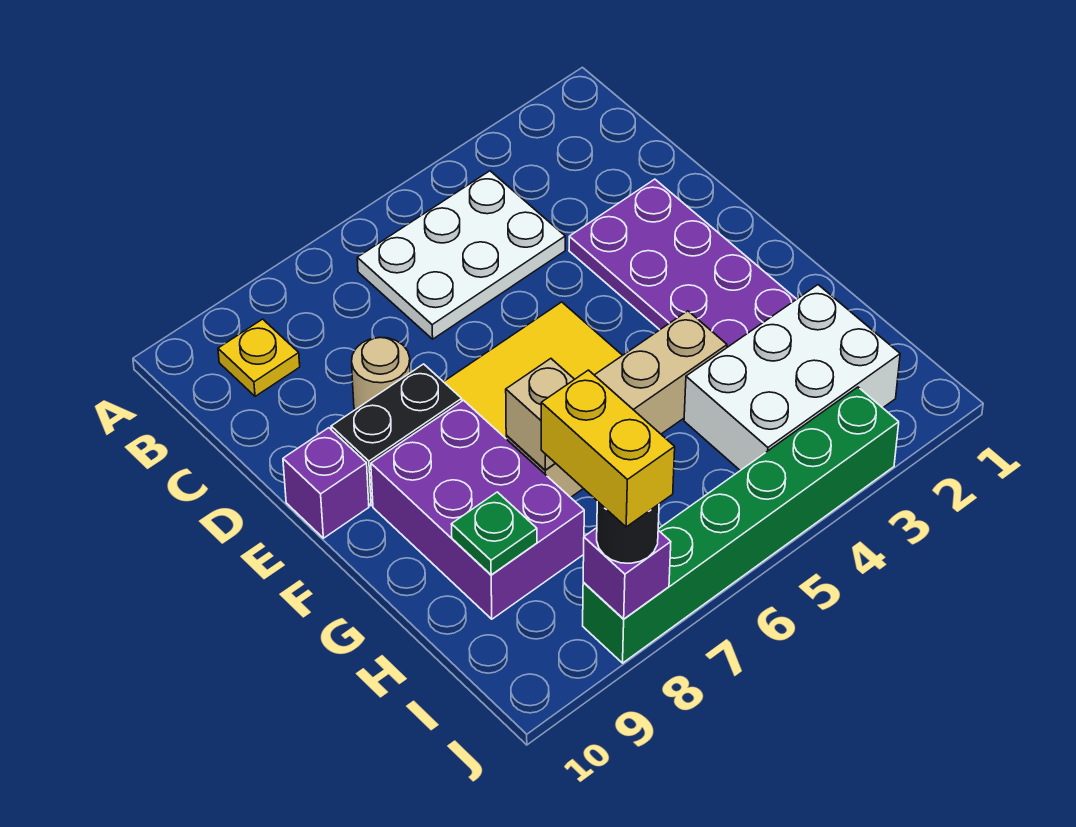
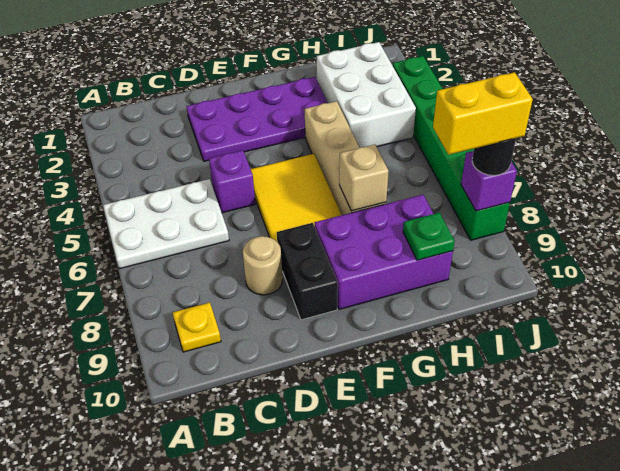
white 2x3 plate [357,171,565,339] -> white 2x3 plate turned to [103,179,229,269]
purple 1x1 brick [283,428,369,538] -> purple 1x1 brick moved to [209,150,255,213]

